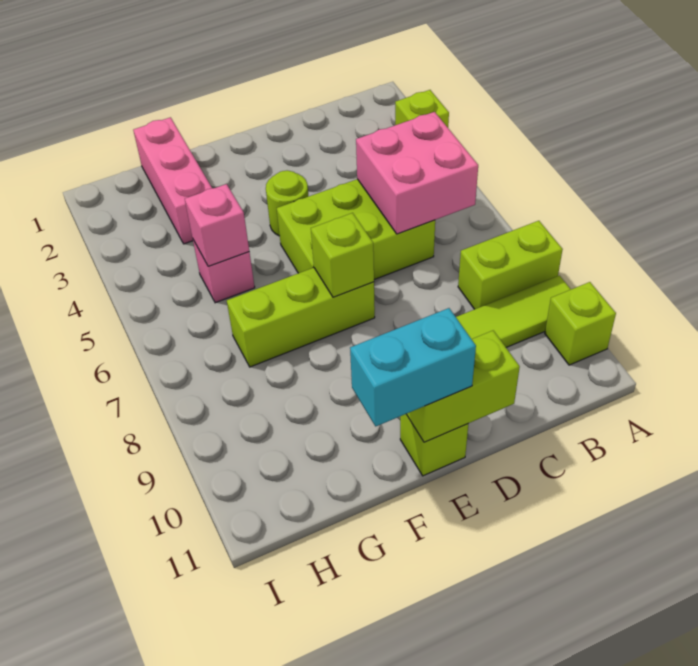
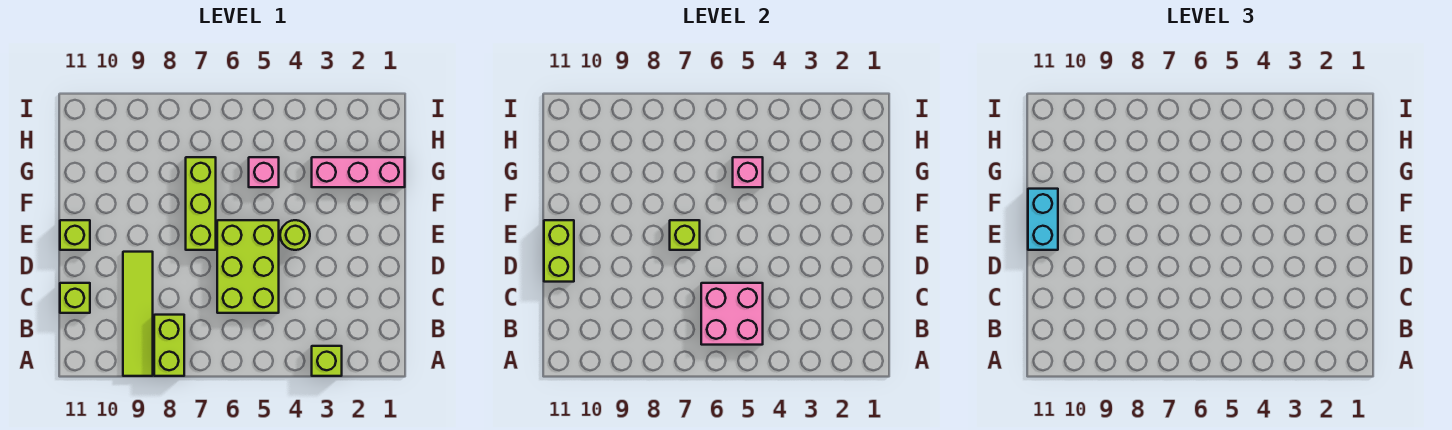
lime 1x1 brick [545,282,616,365] -> lime 1x1 brick moved to [60,283,90,313]

